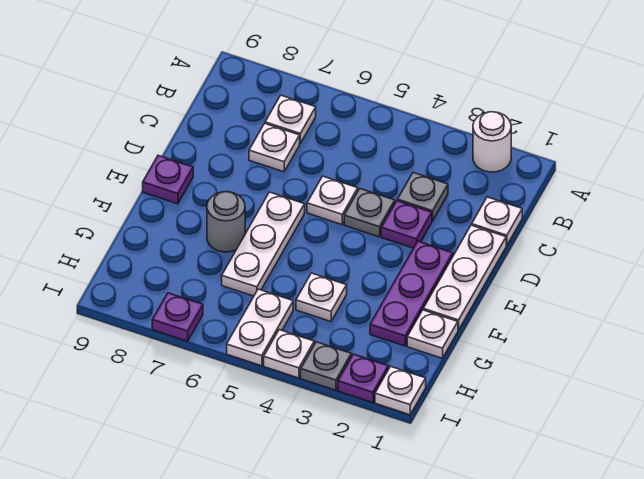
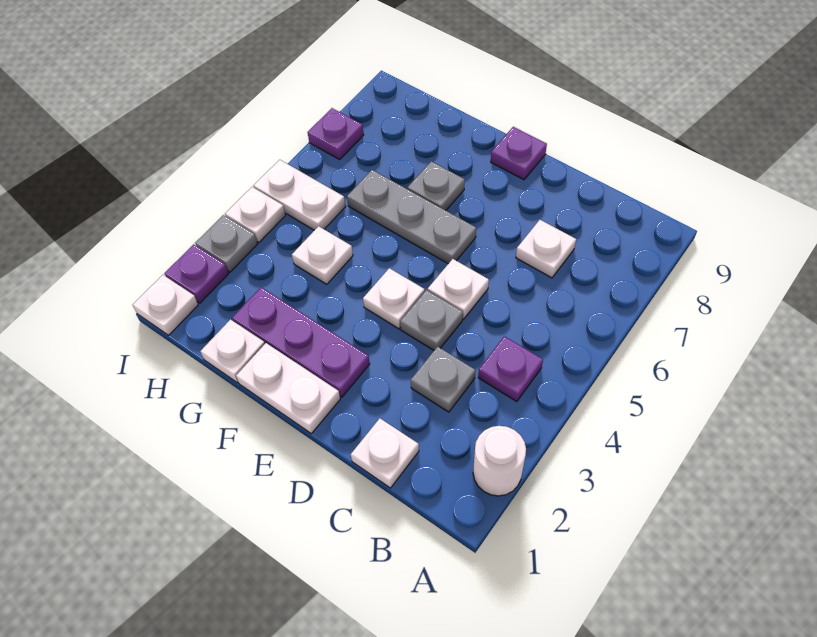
white 1x1 plate [265,95,316,143] -> white 1x1 plate moved to [363,268,425,329]
white 1x3 plate [423,225,506,330] -> white 1x2 plate [236,343,340,434]
purple 1x1 plate [381,201,432,248] -> purple 1x1 plate moved to [478,336,543,402]
white 1x3 plate [222,192,305,296] -> grey 1x3 plate [347,170,476,264]
grey 1x1 round brick [207,192,245,252] -> grey 1x1 plate [408,161,465,210]

